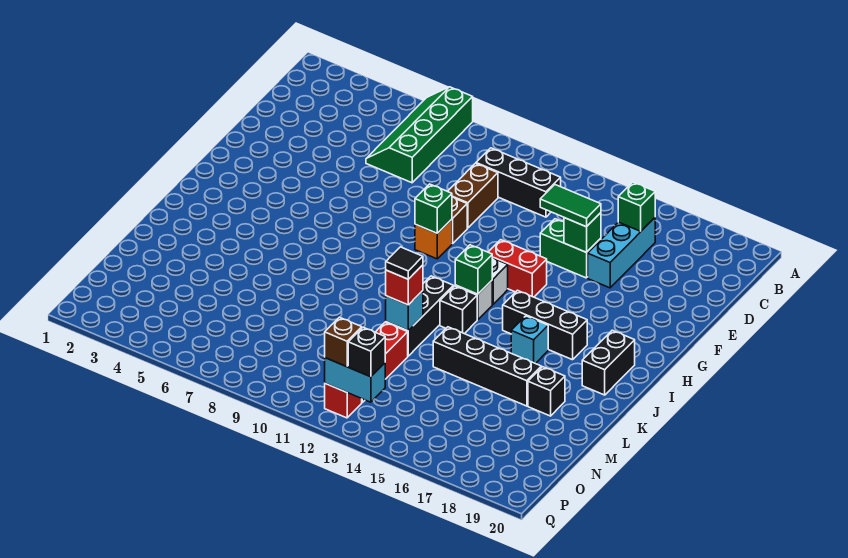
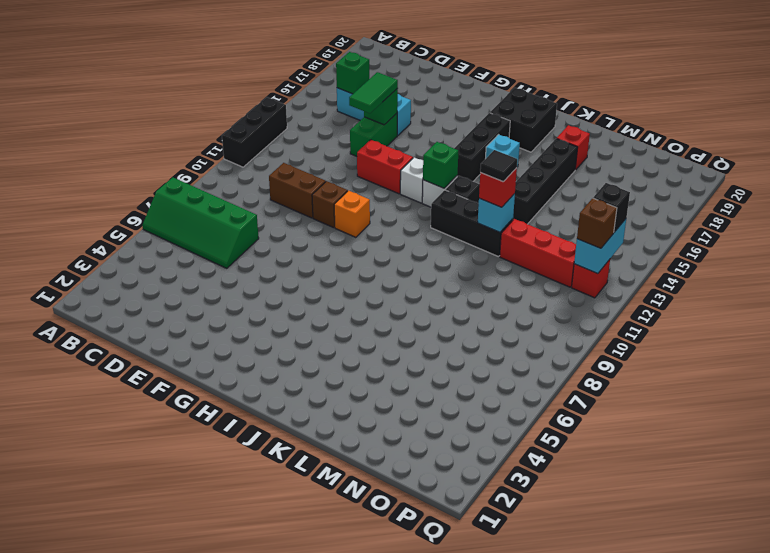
black 1x3 brick [476,148,561,217] -> black 1x3 brick moved to [222,97,287,167]
green 1x1 brick [415,184,452,233] -> none
red 1x2 brick [488,240,547,297] -> red 1x2 brick turned to [357,140,413,194]
black 1x2 brick [582,330,635,395] -> black 2x2 brick [490,87,557,152]
black 1x1 brick [528,367,565,416] -> red 1x1 brick [557,125,590,170]

